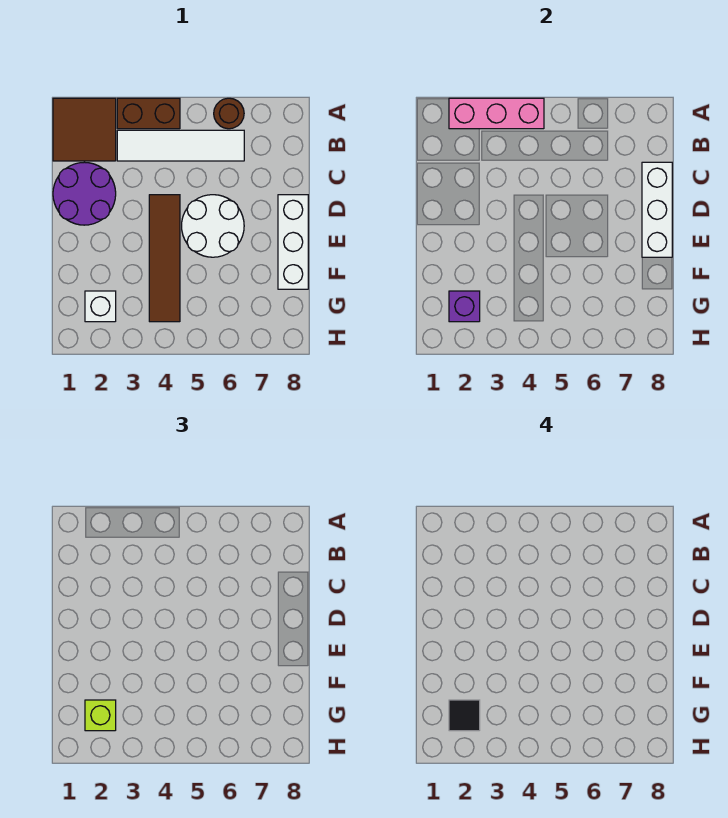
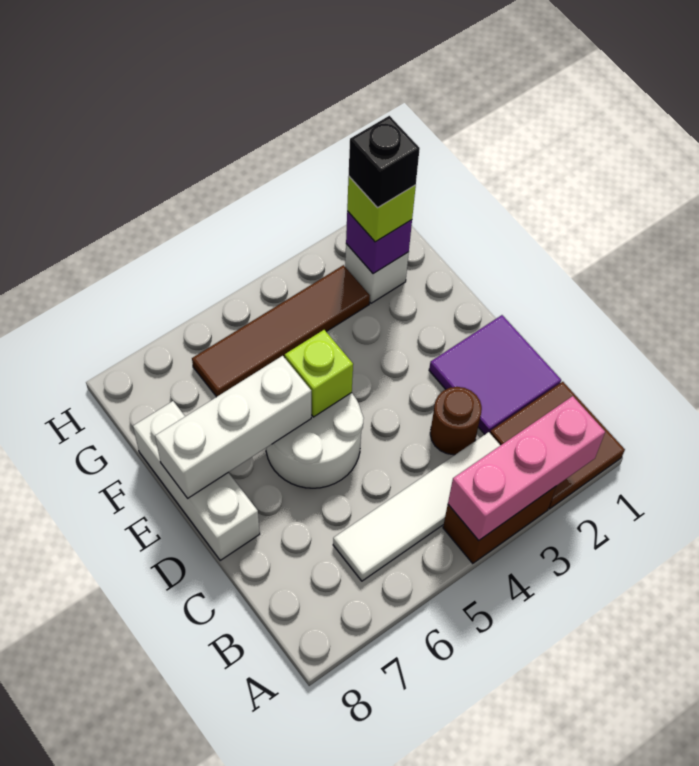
brown 1x1 round brick [214,98,244,129] -> brown 1x1 round brick moved to [430,387,482,455]
purple 2x2 round brick [53,162,116,225] -> purple 2x2 tile [429,315,561,434]
white 1x3 brick [642,162,672,257] -> white 1x3 brick turned to [155,356,311,498]
brown 1x4 tile [149,195,180,322] -> brown 1x4 tile turned to [192,265,370,397]
none -> lime 1x1 brick [285,330,353,417]
black 1x1 tile [449,700,480,731] -> black 1x1 brick [349,116,420,207]

